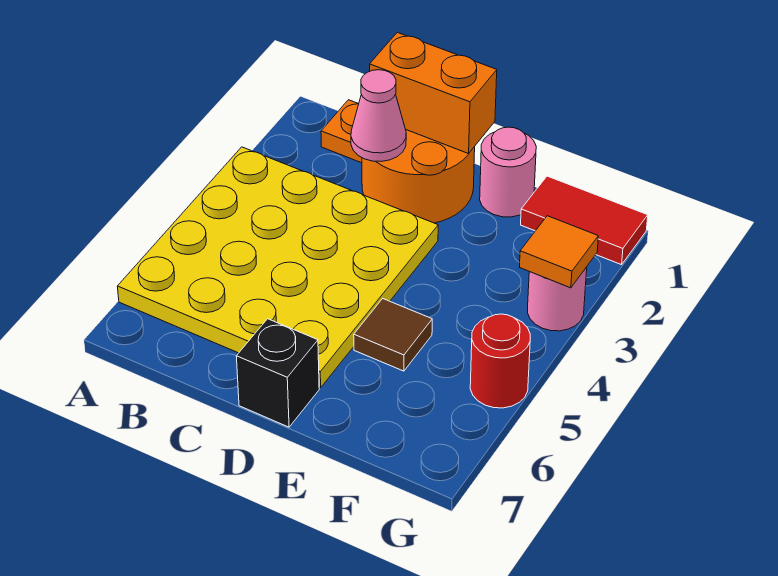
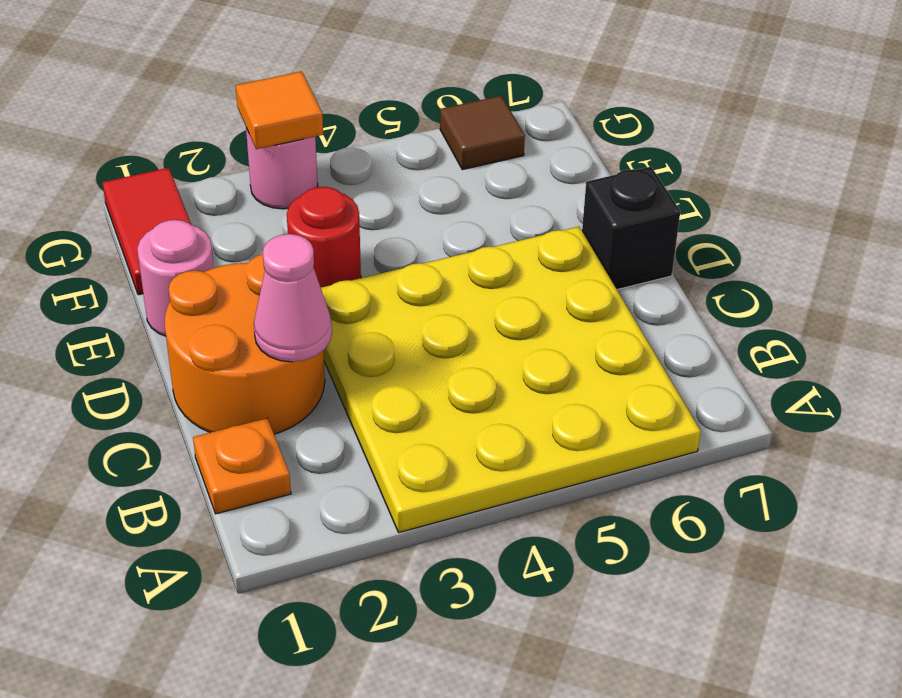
orange 1x2 brick [370,32,497,154] -> none
brown 1x1 tile [354,299,432,371] -> brown 1x1 tile moved to [440,96,525,170]
red 1x1 round brick [470,314,530,408] -> red 1x1 round brick moved to [287,187,361,287]

